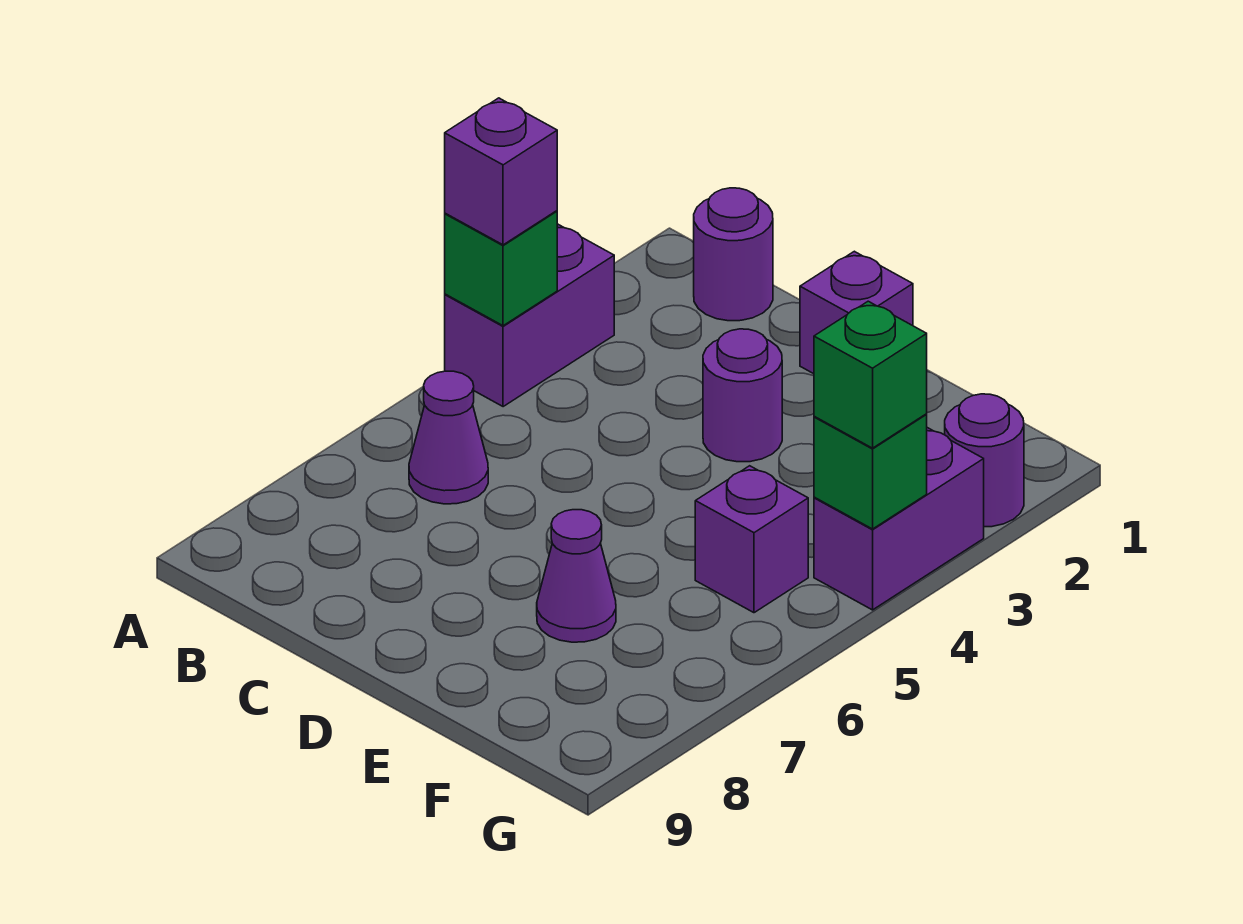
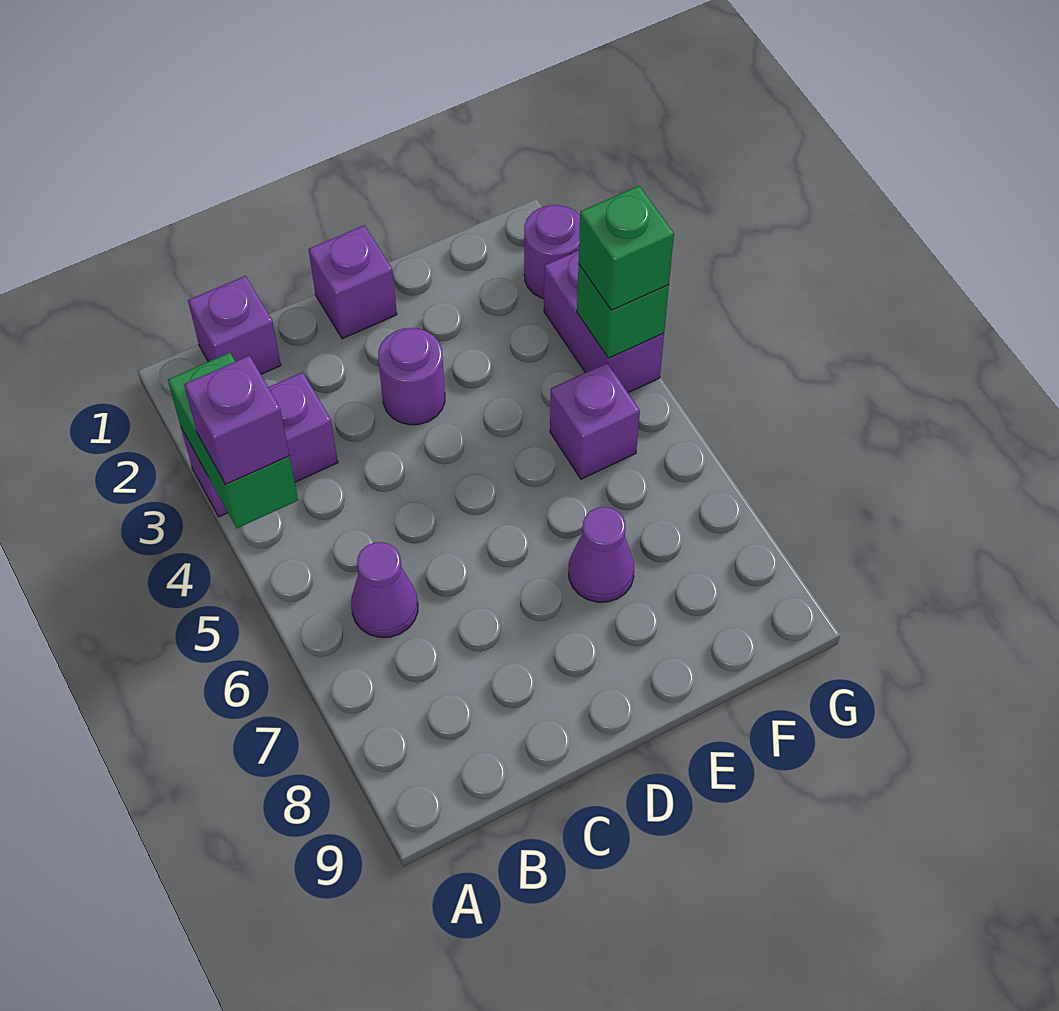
purple 1x2 brick [445,224,614,407] -> purple 1x2 brick turned to [181,372,338,517]
green 1x1 brick [445,211,557,326] -> green 1x2 brick [168,353,298,528]
purple 1x1 round brick [694,188,773,321] -> purple 1x1 brick [188,276,281,374]

